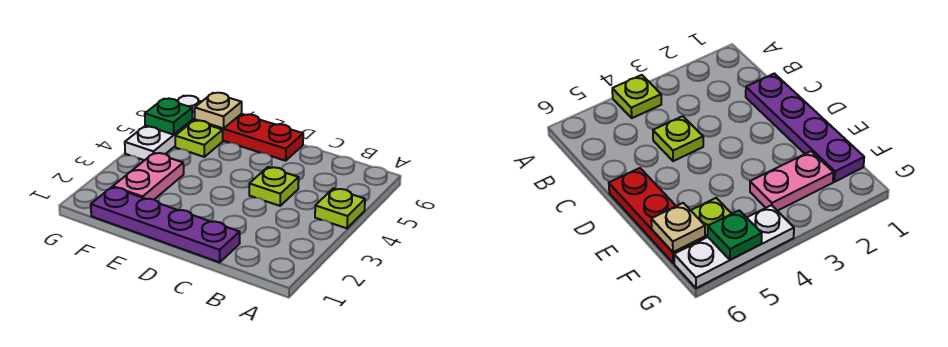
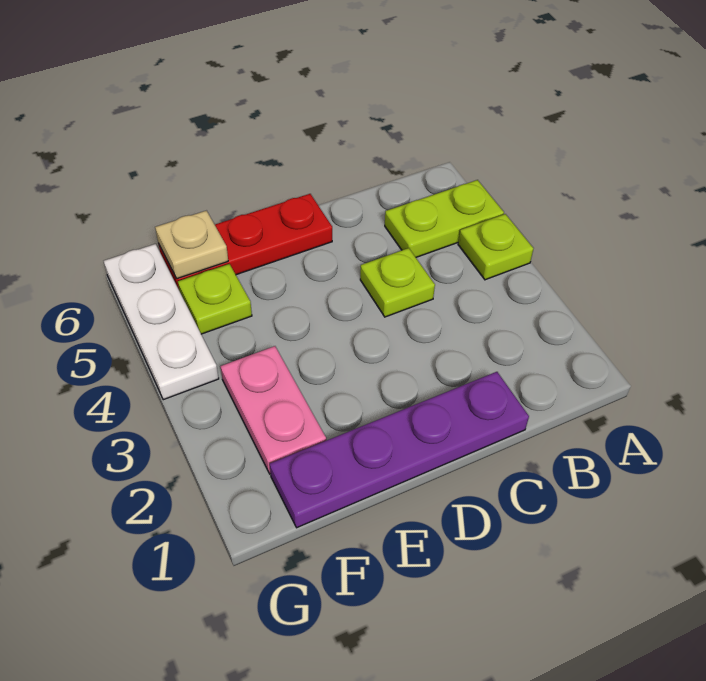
none -> lime 1x2 plate [385,180,504,257]
green 1x1 plate [145,99,192,135] -> none

